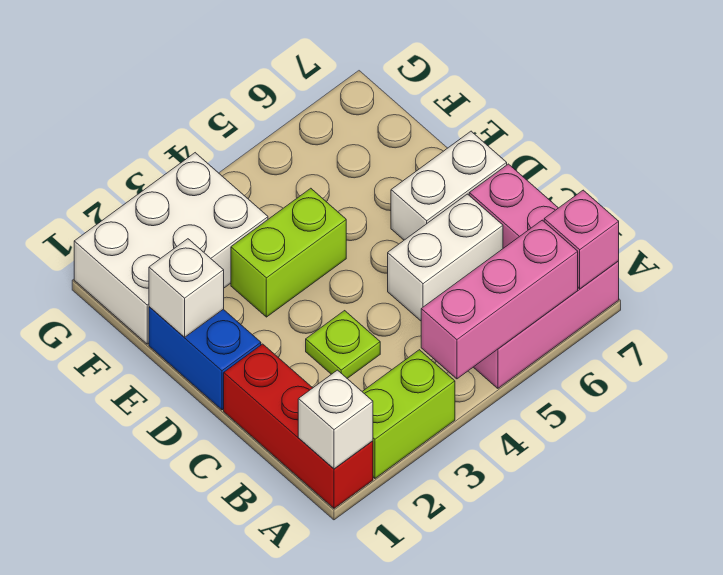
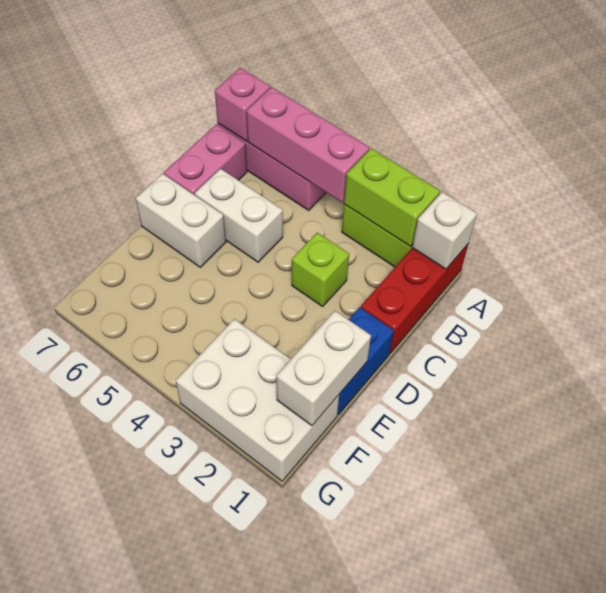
lime 1x1 plate [306,311,380,379] -> lime 1x1 brick [292,233,349,307]
white 1x1 brick [149,239,224,337] -> white 1x2 brick [276,311,371,426]
lime 1x2 brick [231,188,346,317] -> lime 1x2 brick moved to [344,148,440,247]

